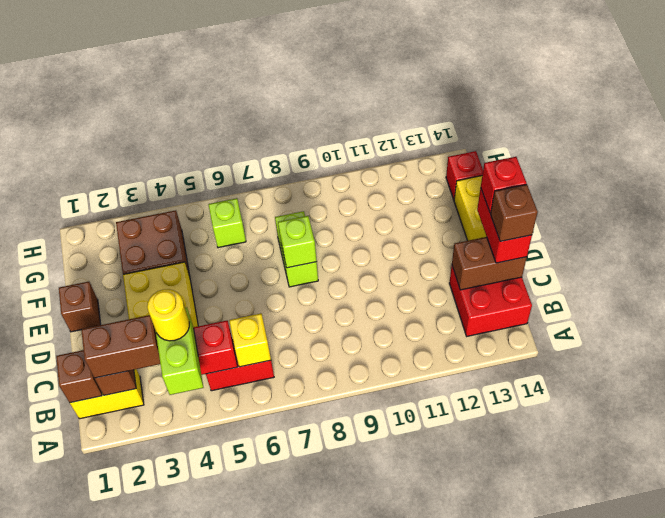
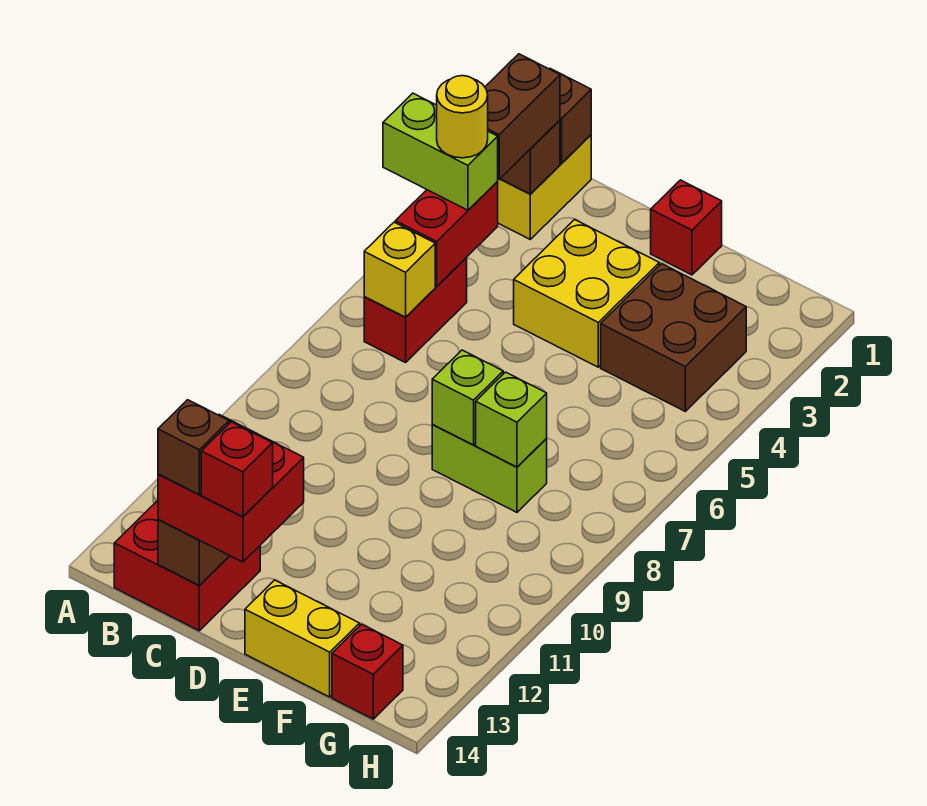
red 1x2 brick [477,188,532,263] -> red 2x2 brick [158,415,304,562]
brown 1x1 brick [59,282,101,332] -> red 1x1 brick [651,180,722,275]
lime 1x1 brick [208,198,246,248] -> lime 1x1 brick moved to [476,372,547,467]

